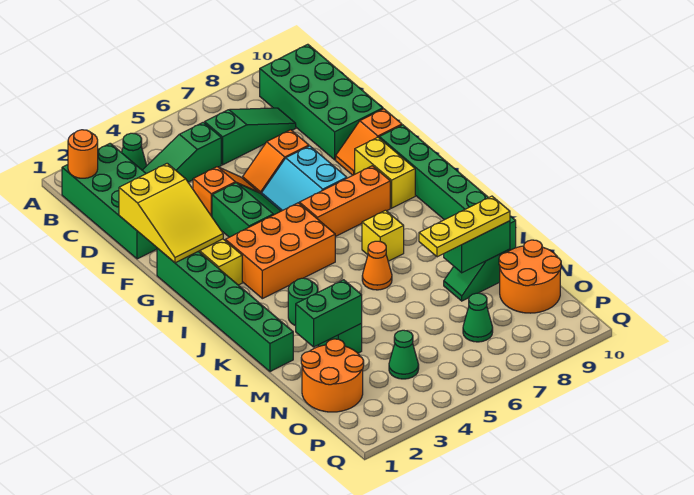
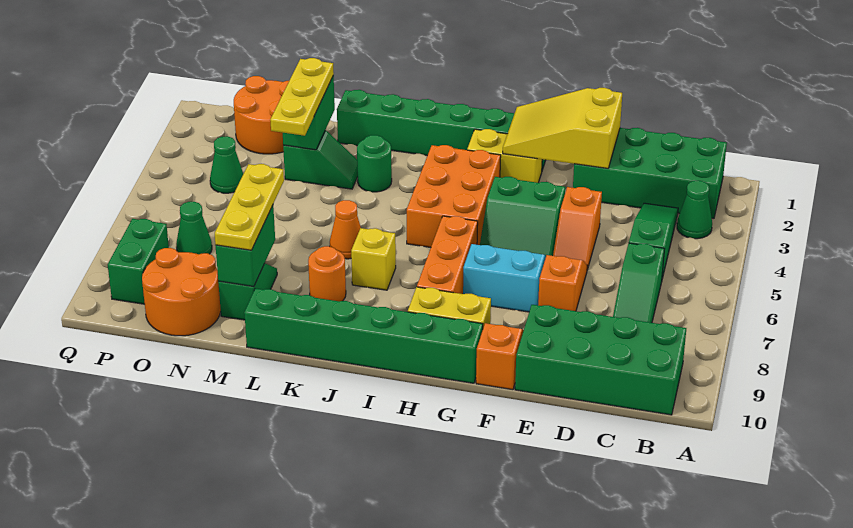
orange 1x1 round brick [68,130,98,178] -> orange 1x1 round brick moved to [308,246,346,301]
none -> yellow 1x3 plate [270,58,334,136]
none -> green 1x2 brick [108,219,169,304]

